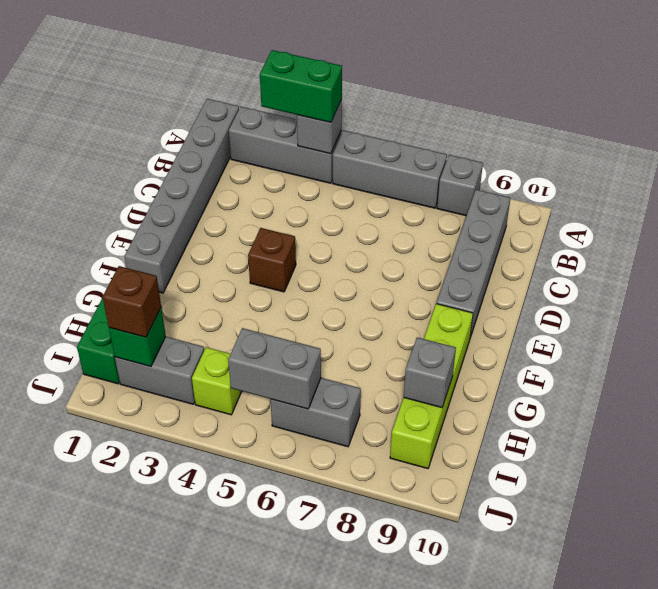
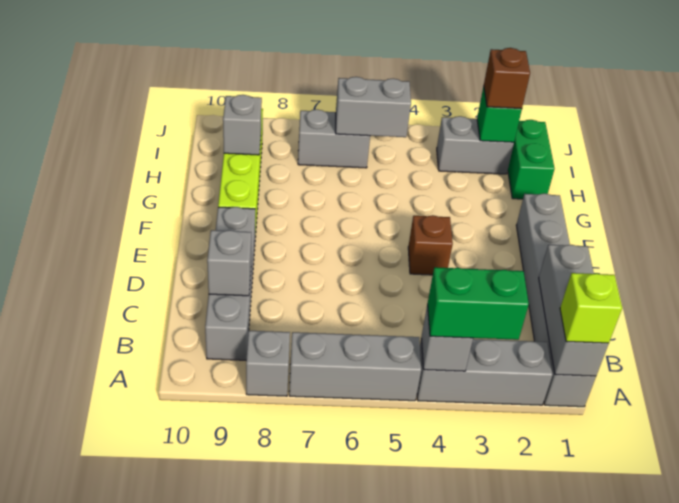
none -> grey 1x3 brick [539,245,609,376]
none -> grey 1x1 brick [207,230,251,296]
lime 1x1 brick [192,347,242,415] -> lime 1x1 brick moved to [560,273,622,343]

